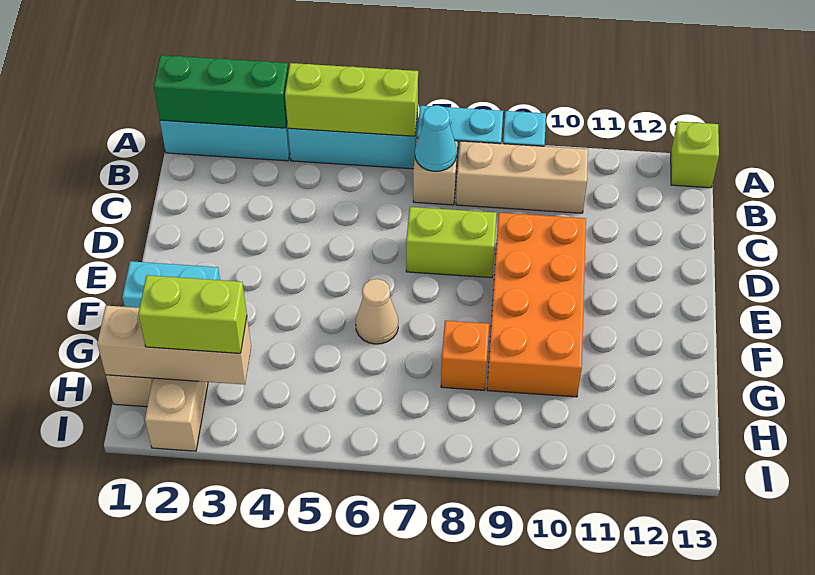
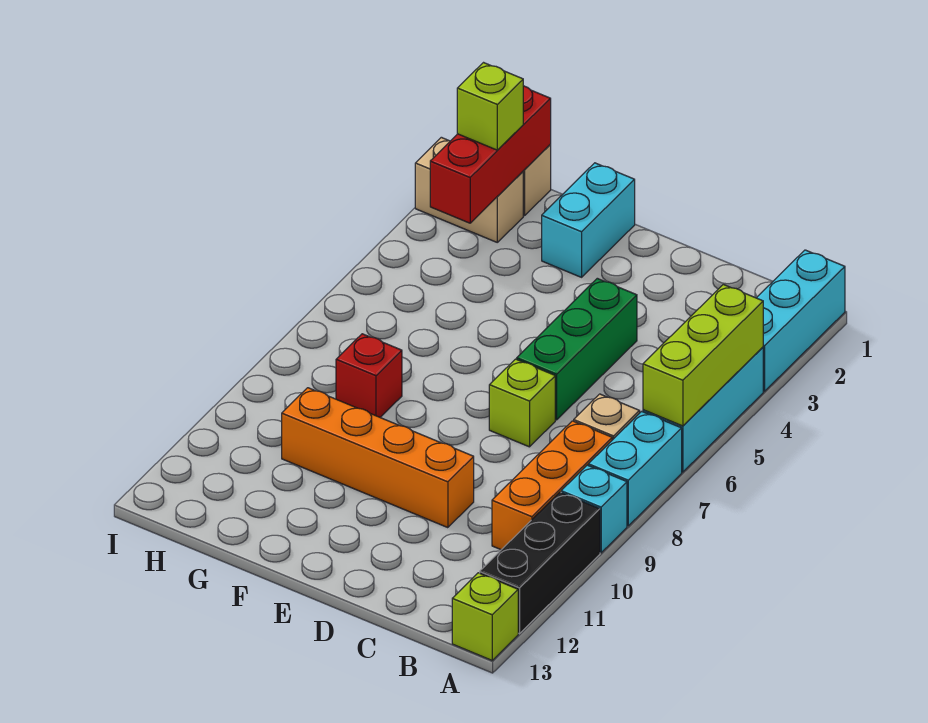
green 1x3 brick [154,55,289,128] -> green 1x3 brick moved to [517,278,637,420]
none -> black 1x3 brick [480,492,600,634]
cyan 1x1 cone [415,105,457,171] -> none
tan 1x3 brick [456,141,588,213] -> orange 1x3 brick [492,421,612,550]
lime 1x2 brick [406,207,497,278] -> lime 1x1 brick [489,359,555,447]
orange 2x4 brick [487,213,586,397] -> orange 1x4 brick [282,388,474,528]
tan 1x1 cone [356,279,398,344] -> none
orange 1x1 brick [441,321,489,390] -> red 1x1 brick [336,334,402,417]
tan 1x3 brick [97,306,251,385] -> red 1x3 brick [430,86,551,223]
lime 1x2 brick [138,275,247,353] -> lime 1x1 brick [457,63,523,150]

